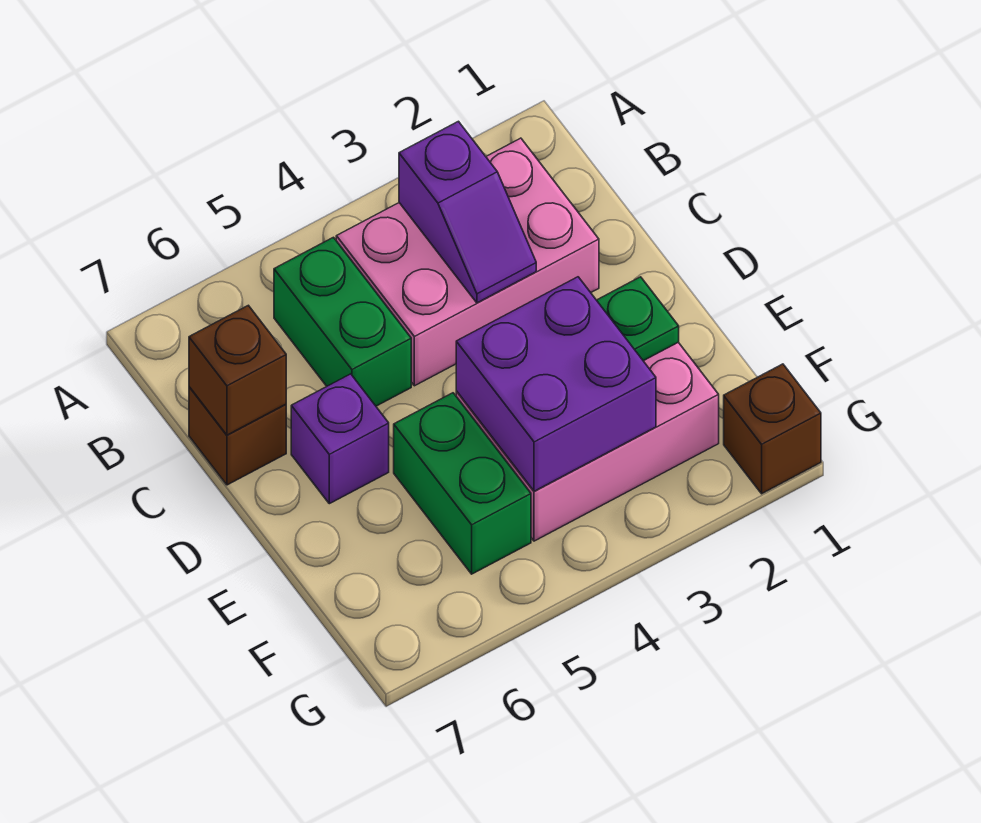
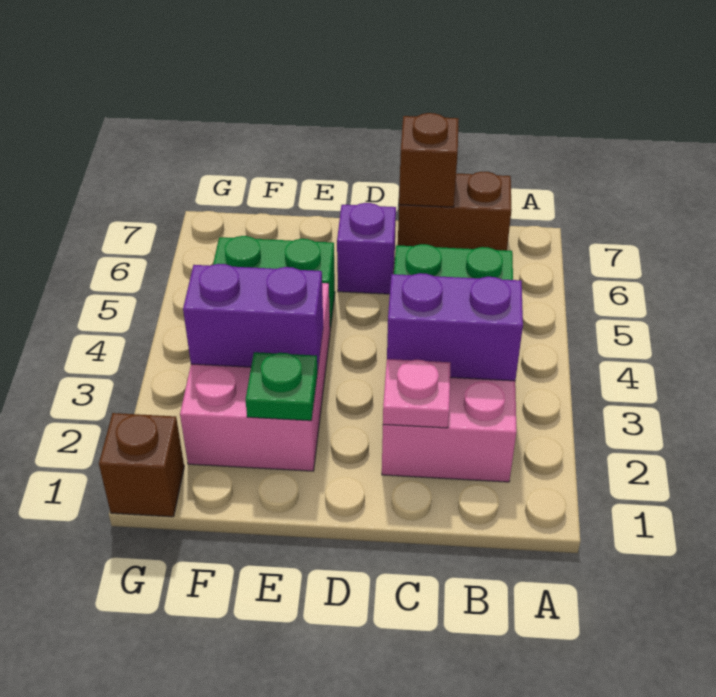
purple 1x2 slope [399,121,536,303] -> purple 1x2 brick [387,273,523,381]
none -> pink 1x1 plate [383,359,451,428]
brown 1x1 brick [189,387,286,485] -> brown 1x2 brick [398,172,512,251]
purple 2x2 brick [456,277,656,491] -> purple 1x2 brick [183,264,323,370]

